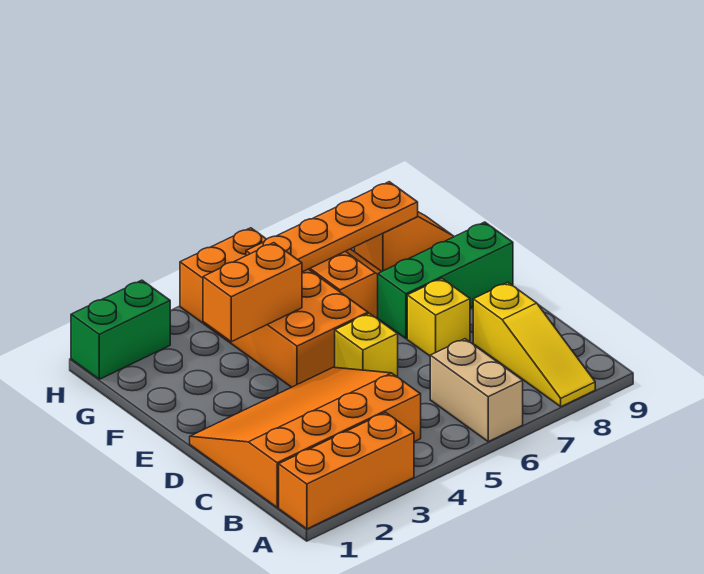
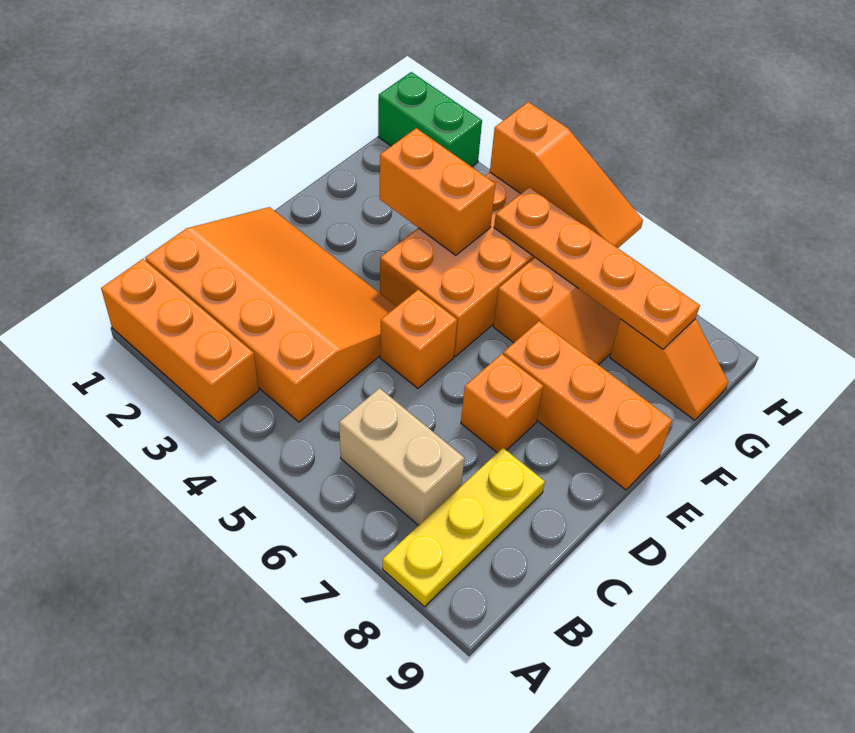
tan 1x2 brick [430,339,523,442] -> tan 1x2 brick turned to [339,388,465,525]
yellow 1x3 slope [473,282,595,407] -> yellow 1x3 plate [383,448,545,607]
yellow 1x1 brick [335,313,398,377] -> orange 1x1 brick [380,290,457,388]
yellow 1x1 brick [407,279,470,356] -> orange 1x1 brick [461,354,543,453]
green 1x3 brick [378,222,513,339] -> orange 1x3 brick [503,321,672,490]
none -> orange 1x3 slope [490,102,643,248]

